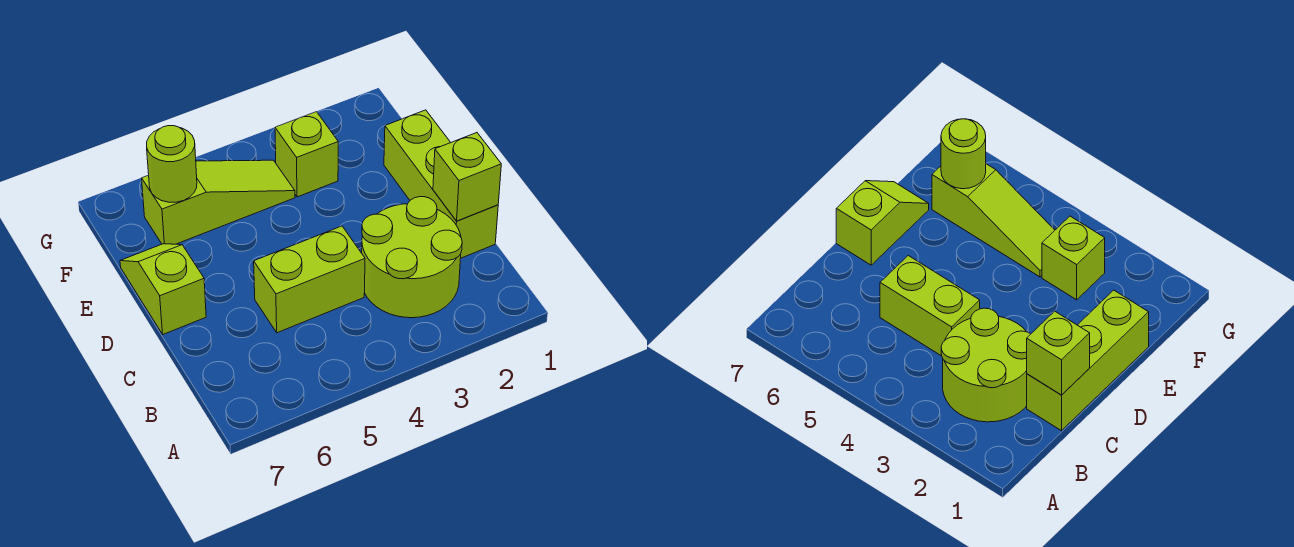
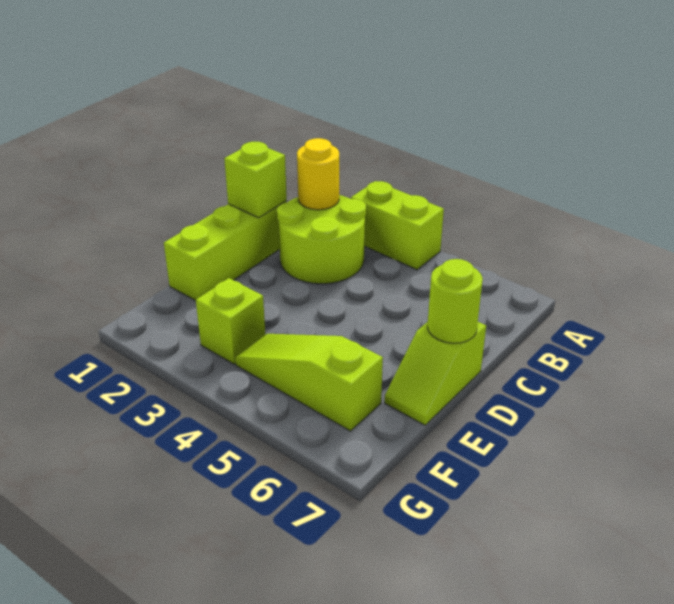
none -> yellow 1x1 round brick [297,138,339,210]
lime 1x2 brick [254,226,365,333] -> lime 1x2 brick moved to [351,181,444,270]
lime 1x1 round brick [147,126,197,202] -> lime 1x1 round brick moved to [427,259,483,343]

